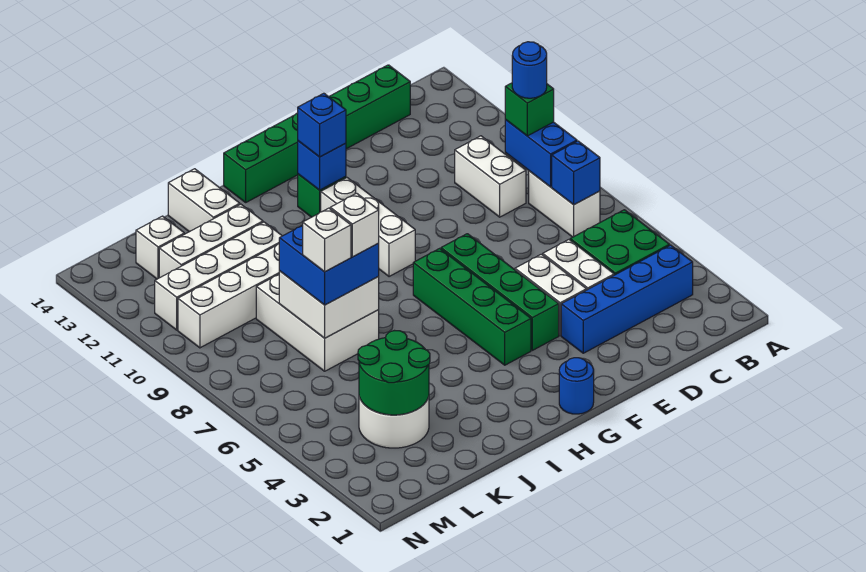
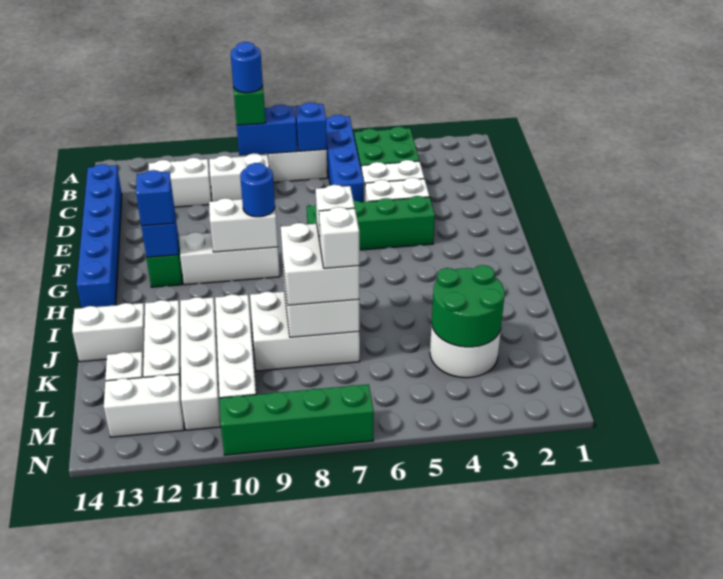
blue 1x4 brick [561,245,693,353] -> blue 1x4 brick moved to [326,115,364,202]
none -> white 1x2 brick [149,158,211,207]
green 1x6 brick [224,65,410,202] -> blue 1x6 brick [77,164,122,308]
blue 1x1 round brick [559,358,594,414] -> blue 1x1 round brick moved to [240,163,275,217]
green 1x4 brick [413,248,531,365] -> green 1x4 brick moved to [220,384,374,455]
none -> white 1x2 brick [209,198,278,252]
blue 2x2 brick [279,225,379,305] -> white 2x2 brick [281,223,359,305]
none -> white 1x2 brick [104,374,184,437]

